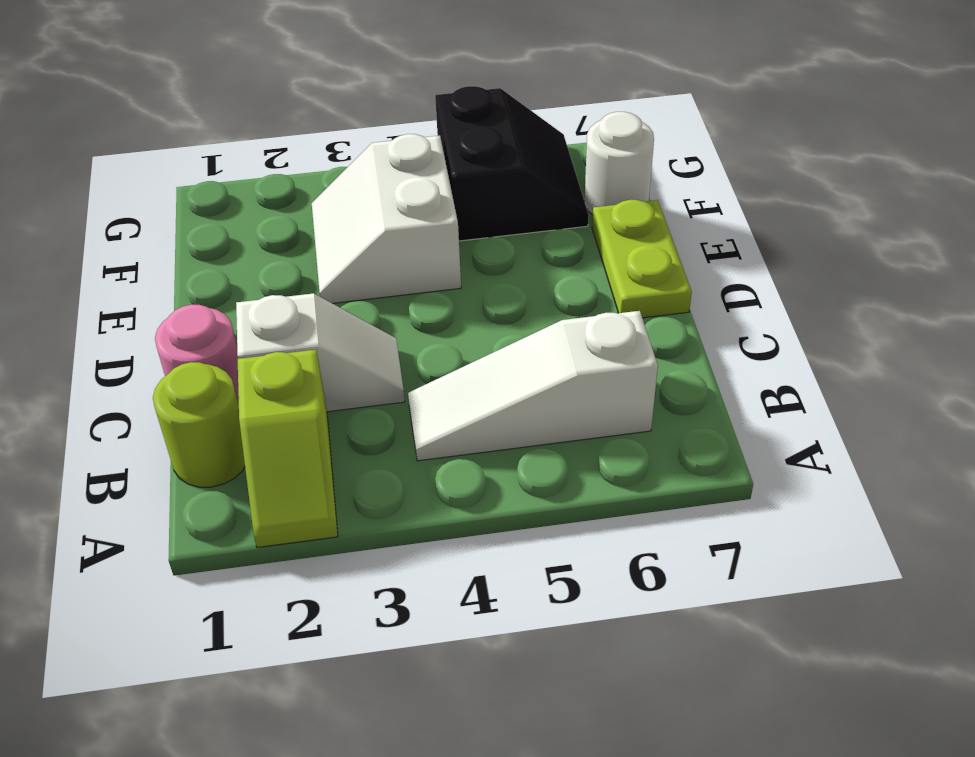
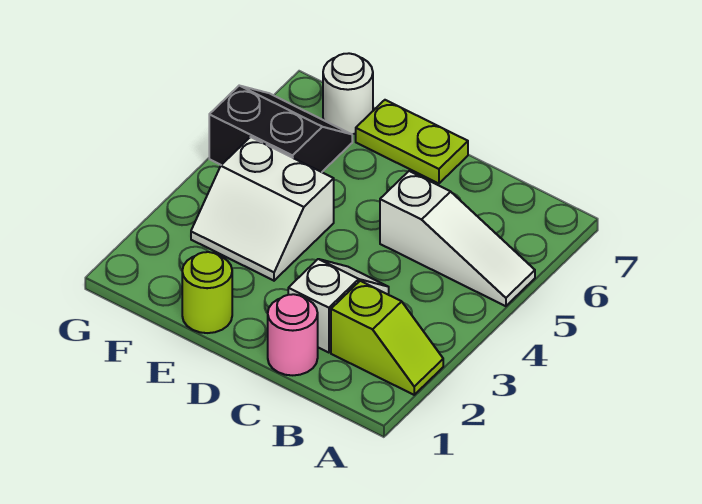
lime 1x1 round brick [153,362,245,487] -> lime 1x1 round brick moved to [182,252,232,333]
white 1x3 slope [408,311,658,461] -> white 1x3 slope turned to [380,171,535,306]

